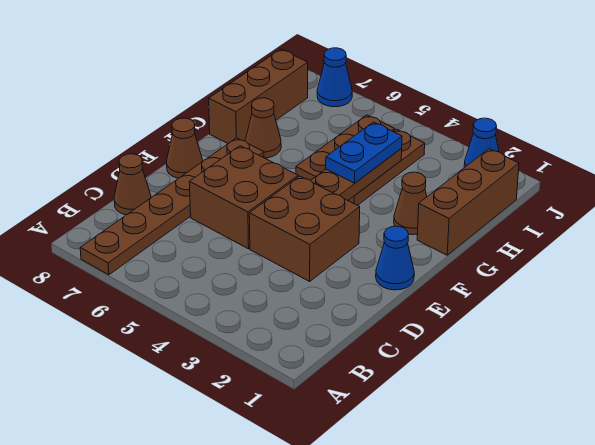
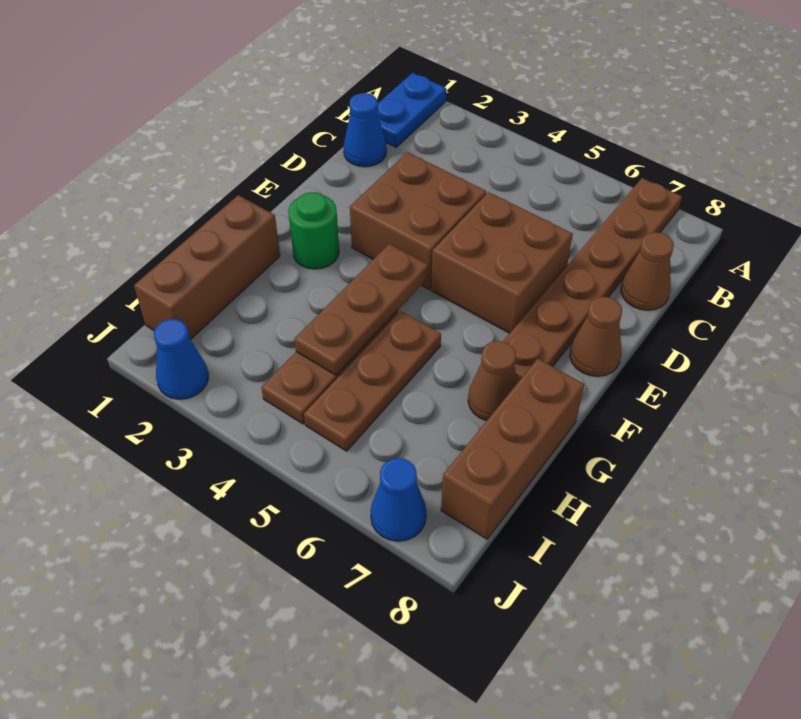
blue 1x1 cone [376,226,414,290] -> blue 1x1 cone moved to [343,93,387,167]
none -> green 1x1 round brick [288,192,339,269]
brown 1x1 cone [394,172,427,235] -> none
blue 1x2 plate [326,122,402,183] -> blue 1x2 plate moved to [377,73,446,147]

